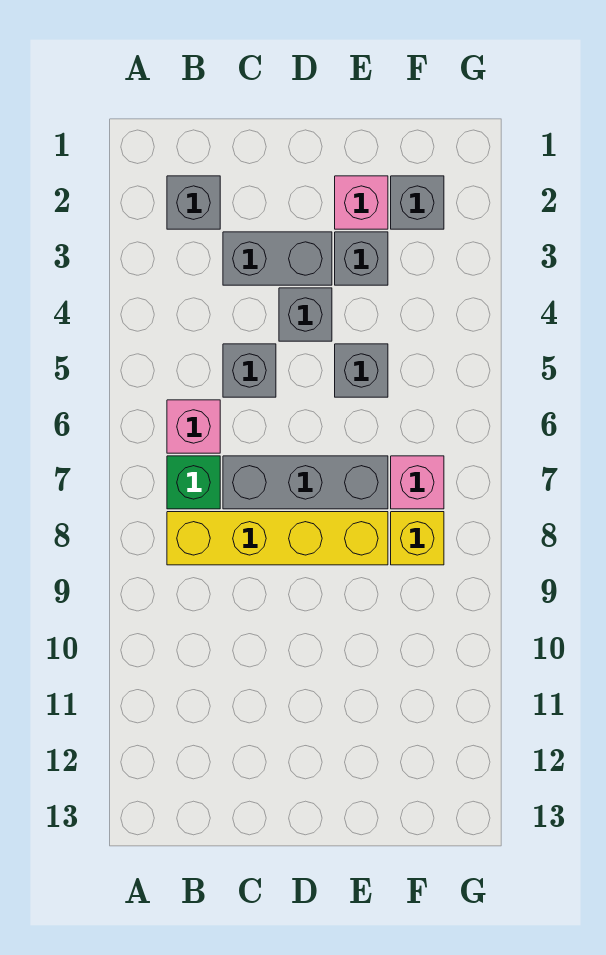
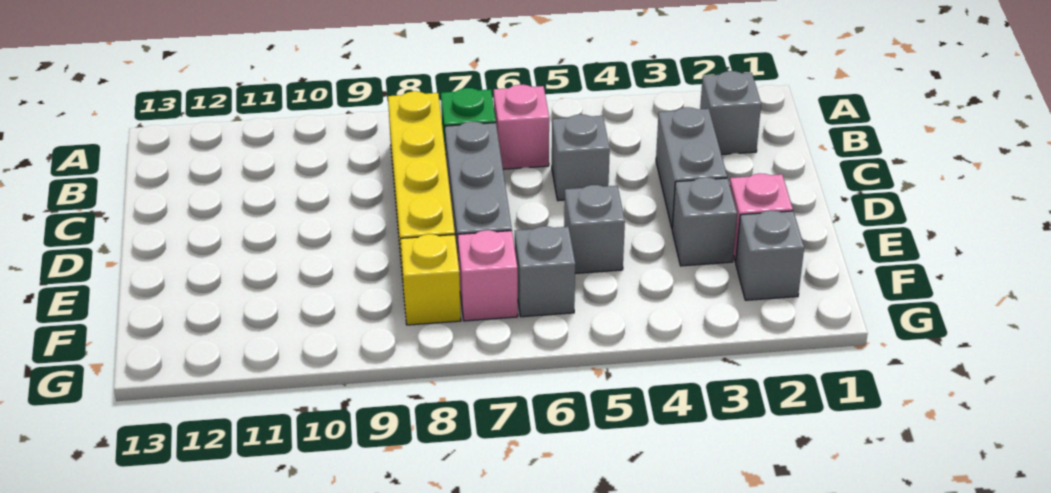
grey 1x1 brick [279,288,332,341] -> grey 1x1 brick moved to [515,226,575,317]

